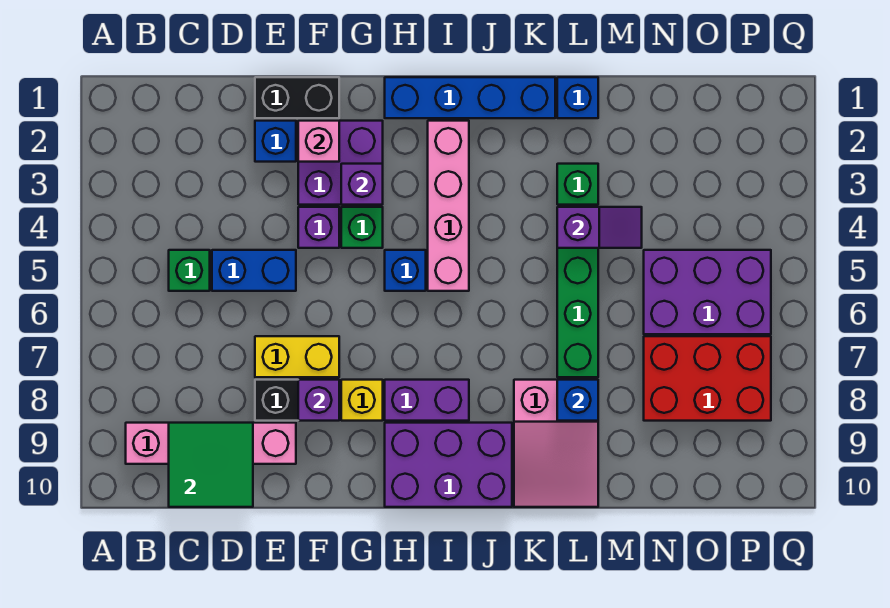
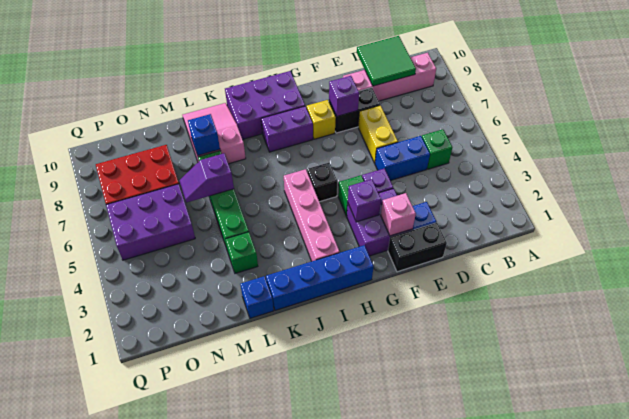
yellow 1x2 brick [255,336,339,377] -> yellow 1x2 brick turned to [358,105,398,163]
blue 1x1 brick [385,250,426,291] -> black 1x1 brick [307,162,337,202]
purple 1x2 slope [557,207,642,248] -> purple 1x2 slope moved to [180,153,234,203]

